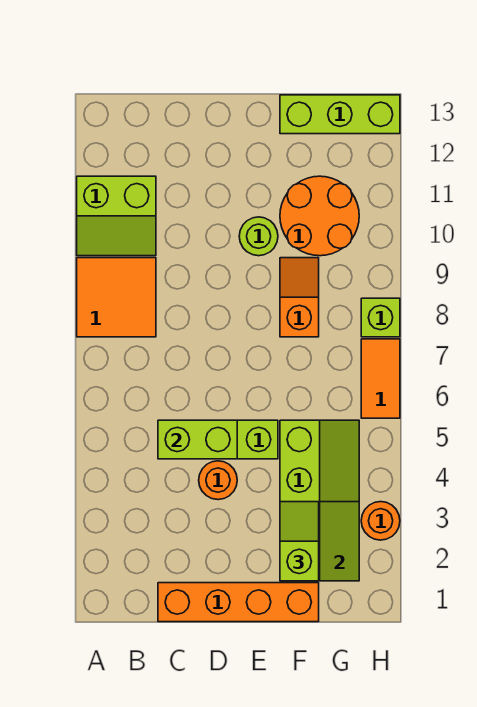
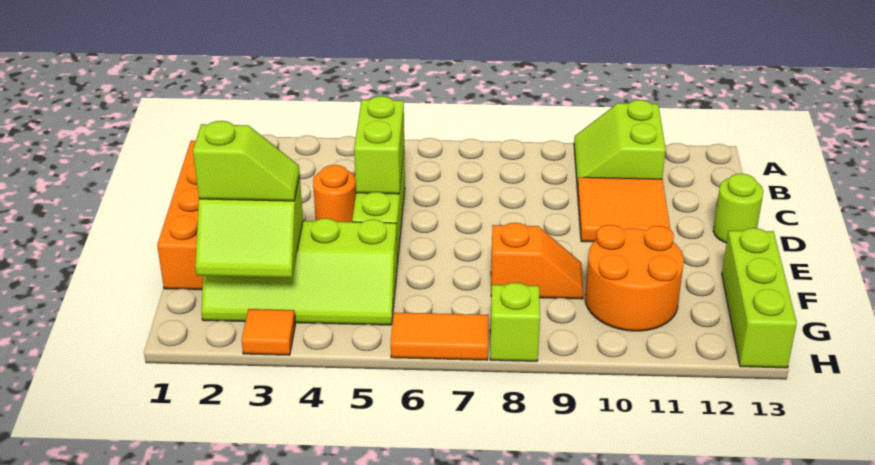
orange 2x2 tile [77,258,156,337] -> orange 2x2 tile moved to [577,177,670,242]
lime 1x1 round brick [239,217,278,256] -> lime 1x1 round brick moved to [713,174,763,243]
orange 1x1 round brick [361,502,400,540] -> orange 1x1 tile [242,309,295,355]

